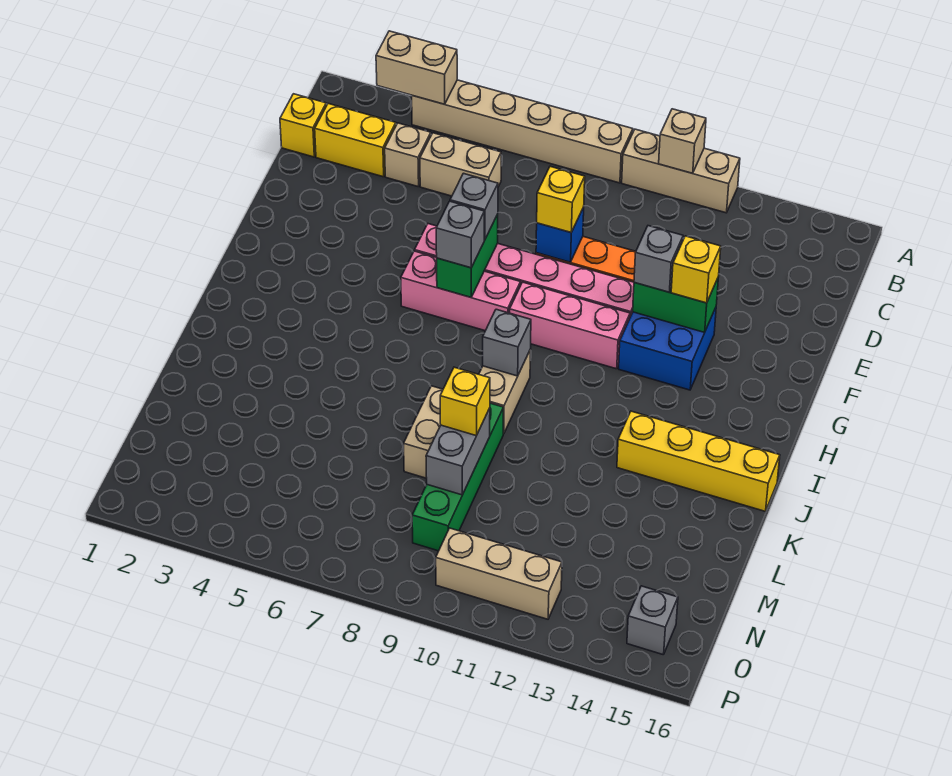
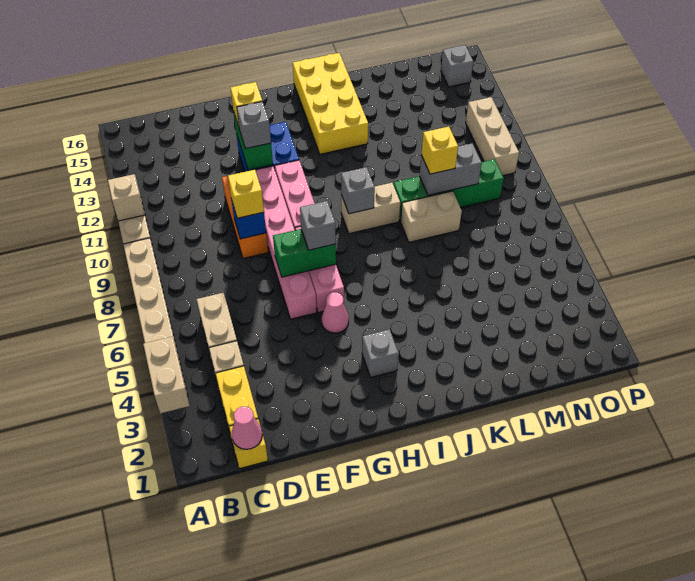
none -> pink 1x1 cone [232,407,262,449]
grey 1x1 brick [450,173,498,240] -> grey 1x1 brick moved to [362,329,398,377]
none -> pink 1x1 cone [321,292,349,333]
yellow 1x4 brick [617,411,780,511] -> yellow 2x4 brick [293,53,368,154]

